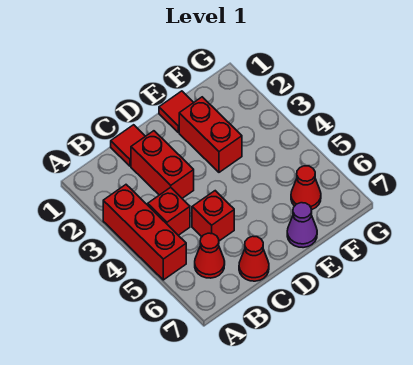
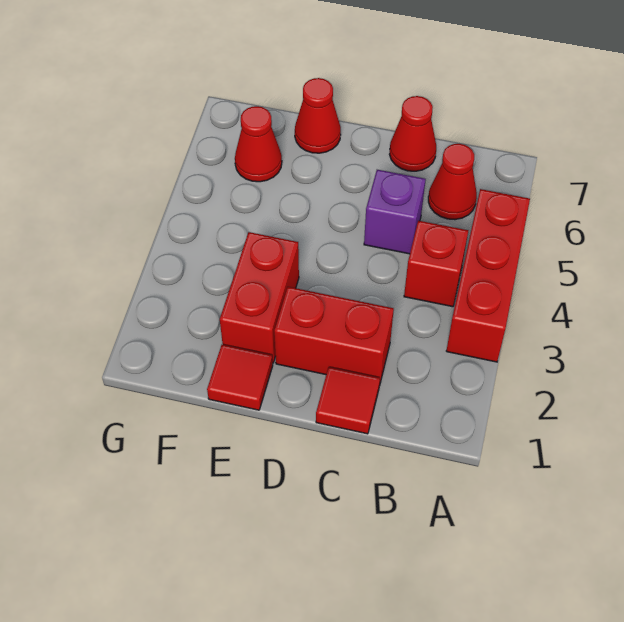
red 1x2 brick [131,131,194,198] -> red 1x2 brick turned to [274,287,394,386]
red 1x1 brick [192,191,234,241] -> purple 1x1 brick [364,170,426,254]
purple 1x1 cone [287,203,317,248] -> red 1x1 cone [295,78,341,153]

